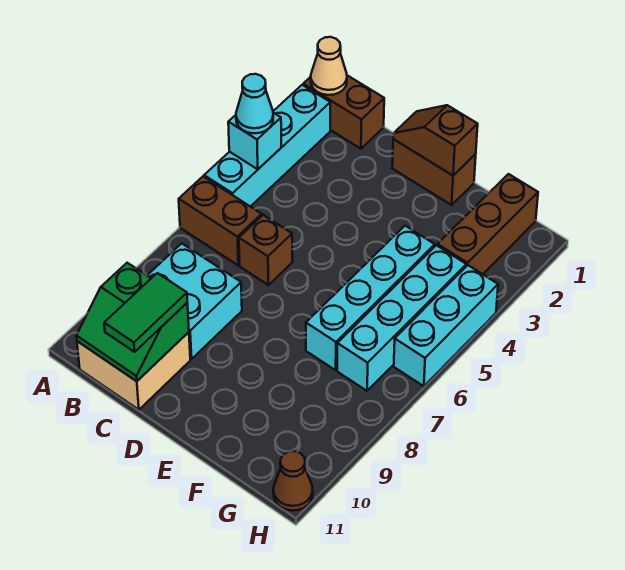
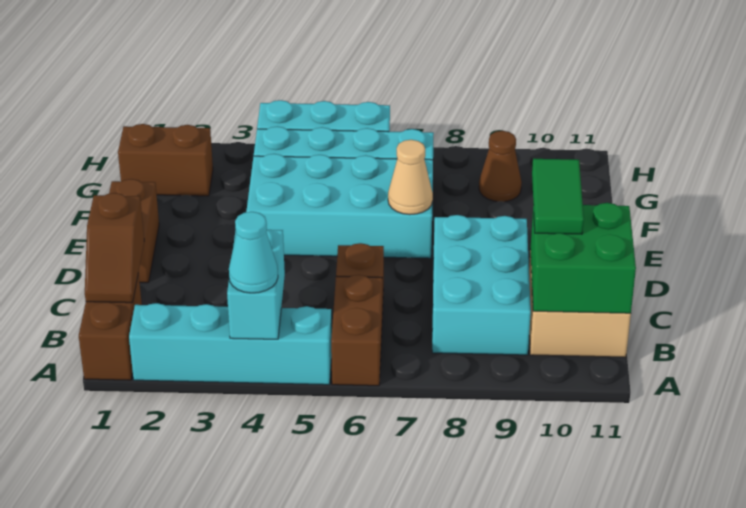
tan 1x1 cone [311,37,347,95] -> tan 1x1 cone moved to [388,140,433,215]
cyan 1x1 brick [228,113,281,169] -> cyan 1x2 brick [227,230,285,339]
cyan 2x2 brick [147,243,242,359] -> cyan 2x3 brick [432,215,531,355]
green 2x2 slope [77,263,189,381] -> green 2x2 brick [530,203,636,313]
green 1x2 tile [104,273,187,352] -> green 1x2 tile turned to [532,159,584,234]
brown 1x2 slope [393,105,478,175] -> brown 1x2 slope moved to [85,193,144,303]
cyan 1x4 brick [306,226,435,370] -> cyan 2x4 brick [246,154,433,258]
brown 1x3 brick [437,174,538,274] -> brown 1x2 brick [118,124,213,196]
brown 1x1 cone [273,451,313,511] -> brown 1x1 cone moved to [479,131,522,202]

